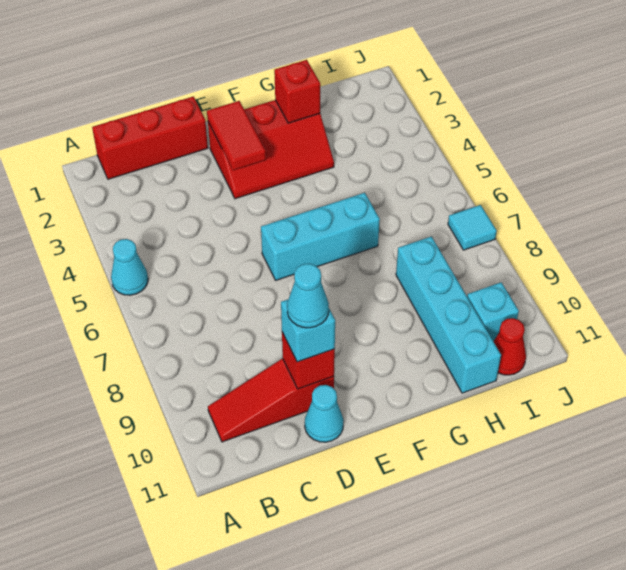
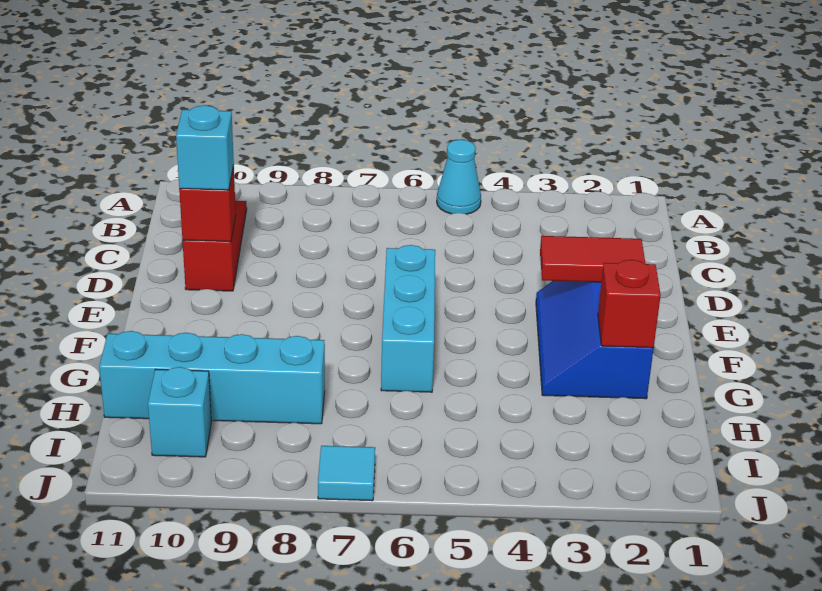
red 1x3 brick [92,97,208,179] -> none
cyan 1x1 cone [287,264,329,328] -> none
cyan 1x1 cone [305,385,344,442] -> none
red 2x3 slope [208,100,334,199] -> blue 2x3 slope [536,281,654,399]
red 1x1 cone [493,318,526,375] -> none

